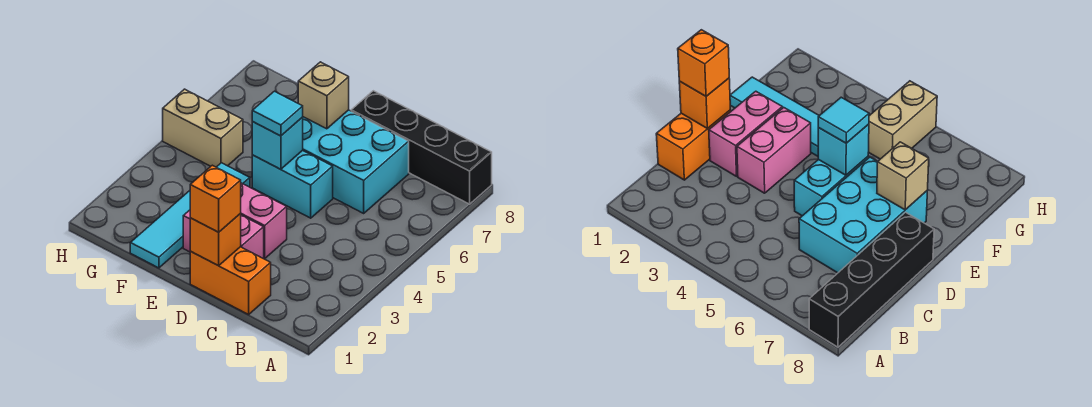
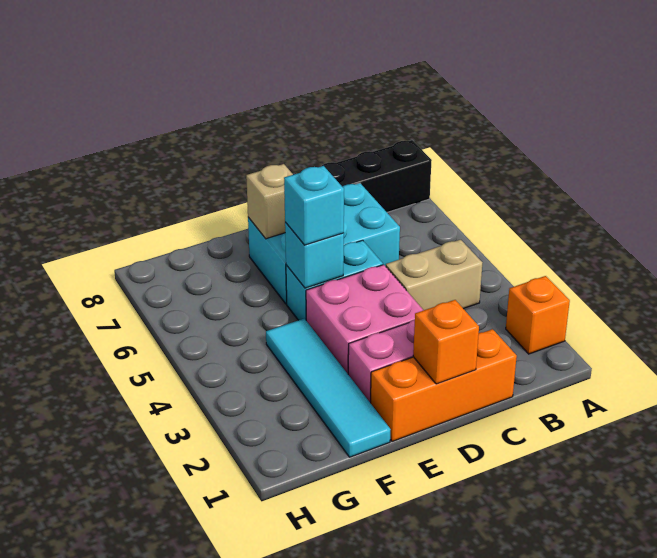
orange 1x2 brick [190,247,271,314] -> orange 1x3 brick [371,329,517,442]
orange 1x1 brick [190,165,241,232] -> orange 1x1 brick moved to [506,276,570,354]
pink 1x2 brick [241,183,287,258] -> pink 2x2 brick [306,265,423,374]
cyan 1x1 tile [252,91,303,136] -> cyan 1x1 brick [284,166,344,245]
tan 1x2 brick [163,89,243,167] -> tan 1x2 brick moved to [386,240,482,310]

